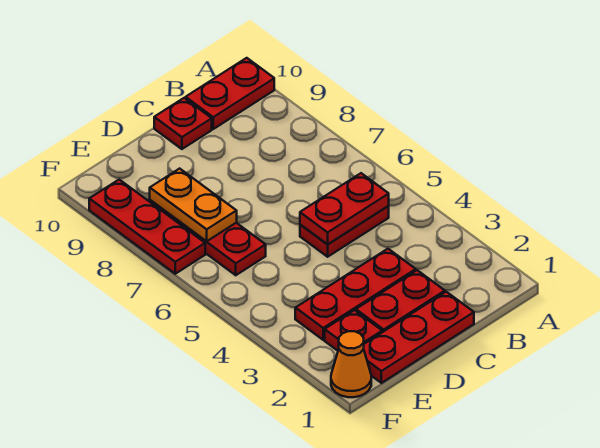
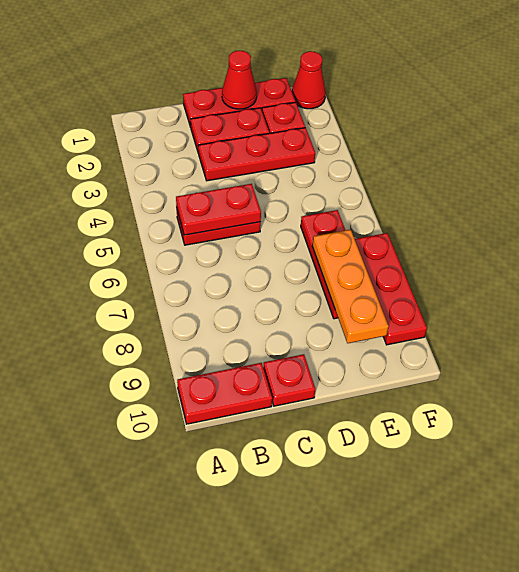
none -> red 1x1 cone [222,51,257,109]
orange 1x2 plate [150,169,237,241] -> orange 1x3 plate [312,230,389,343]
orange 1x1 cone [331,331,371,397] -> red 1x1 cone [292,51,326,109]

